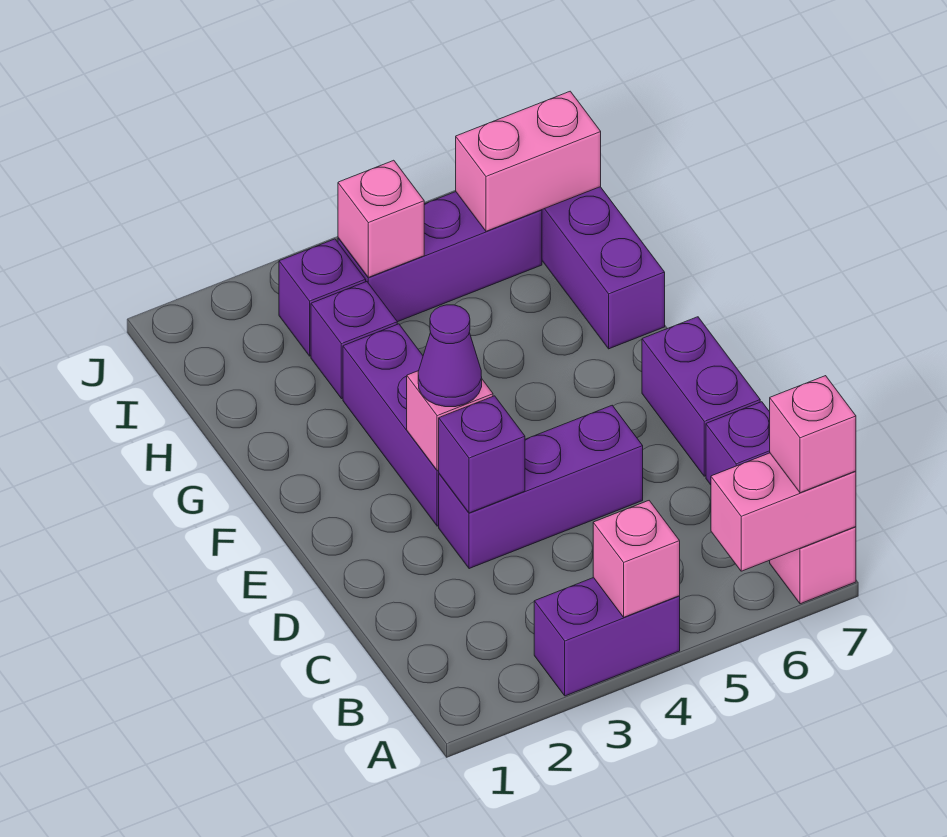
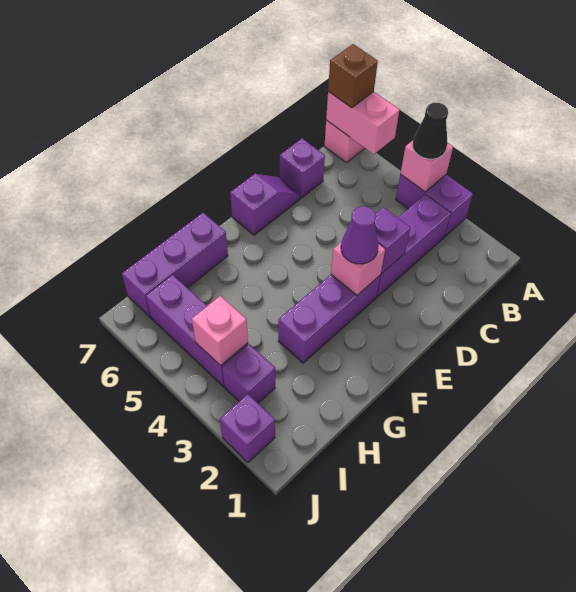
none -> black 1x1 cone [413,103,448,159]
pink 1x1 brick [770,376,856,493] -> brown 1x1 brick [328,44,378,108]
purple 1x3 brick [439,406,643,569] -> purple 1x3 brick turned to [377,194,451,297]
purple 1x2 brick [642,317,760,476] -> purple 1x2 slope [230,174,301,235]
purple 1x1 brick [311,282,397,399] -> purple 1x1 brick moved to [220,394,275,462]
pink 1x2 brick [456,91,601,231] -> none

